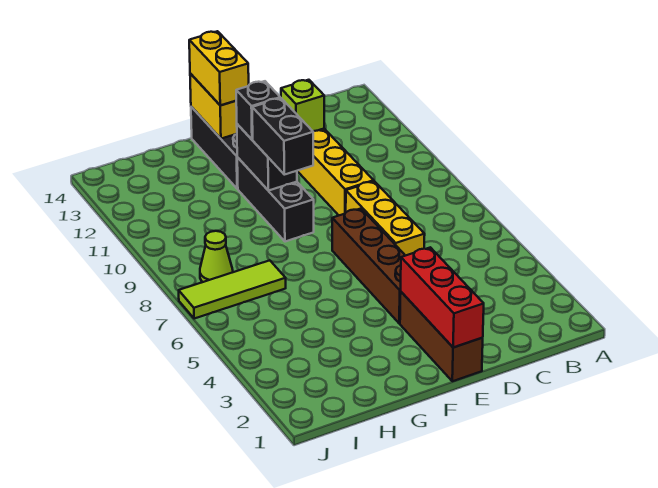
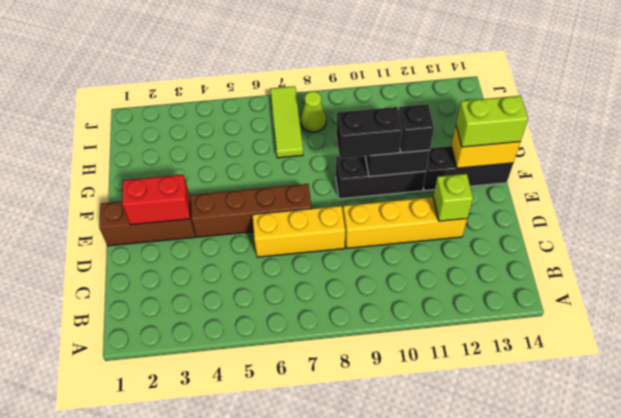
red 1x3 brick [401,247,484,348] -> red 1x2 brick [122,175,190,225]
yellow 1x2 brick [189,31,249,105] -> lime 1x2 brick [456,96,528,147]

